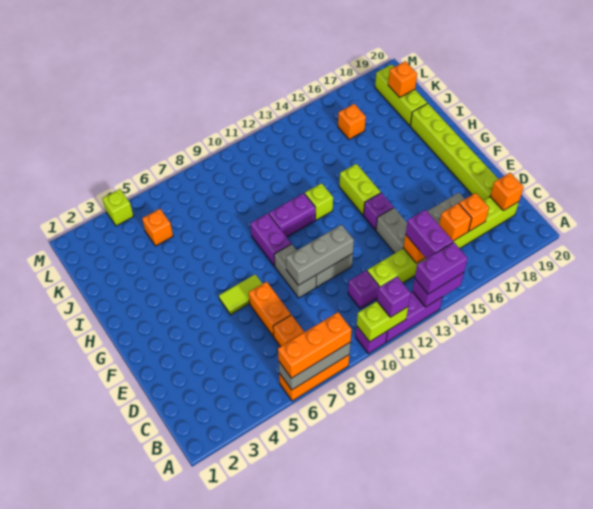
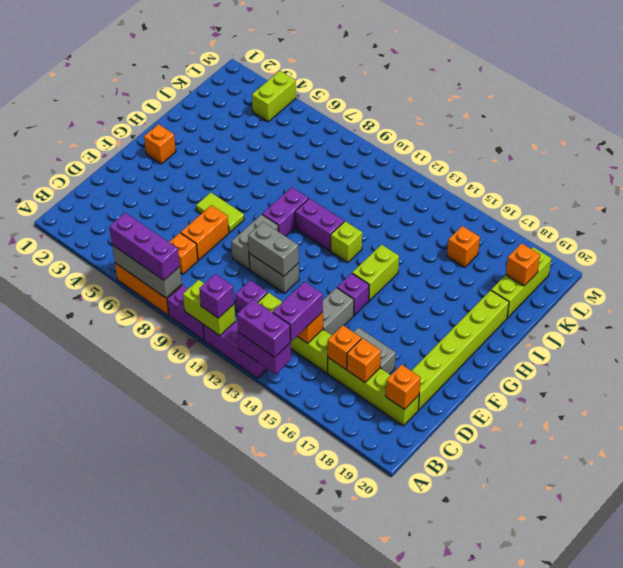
orange 1x3 brick [278,312,352,378] -> purple 1x3 brick [109,213,180,280]
purple 1x1 brick [356,327,387,354] -> purple 1x2 brick [167,285,204,340]
grey 1x3 brick [286,225,354,285] -> grey 1x2 brick [248,222,299,276]
orange 1x1 brick [142,209,173,246] -> orange 1x1 brick moved to [144,124,176,164]
lime 1x1 brick [102,189,134,226] -> lime 1x2 brick [252,71,296,122]

